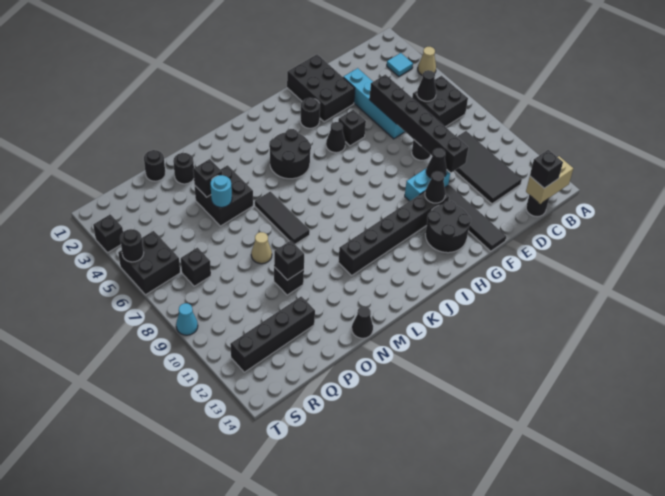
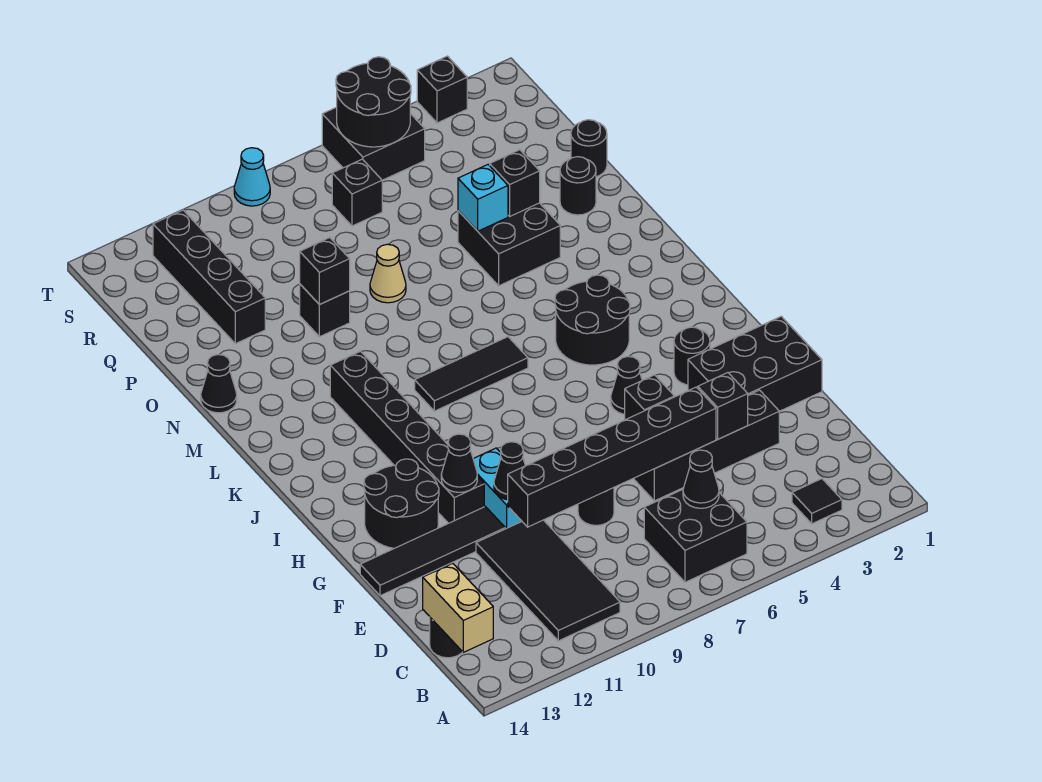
tan 1x1 cone [418,47,436,76] -> none
cyan 1x1 tile [387,53,413,76] -> black 1x1 tile [792,479,842,524]
black 2x4 tile [455,131,522,204] -> black 2x4 tile turned to [476,520,620,641]
black 1x1 brick [530,150,563,188] -> black 1x1 brick moved to [698,373,748,439]
cyan 1x4 brick [343,68,405,139] -> black 1x4 brick [634,390,779,501]
black 1x3 tile [255,191,310,244] -> black 1x3 tile moved to [415,337,528,411]
cyan 1x1 round brick [210,175,232,207] -> cyan 1x1 brick [458,165,508,231]
black 1x1 round brick [120,229,144,262] -> black 2x2 round brick [336,57,411,147]

